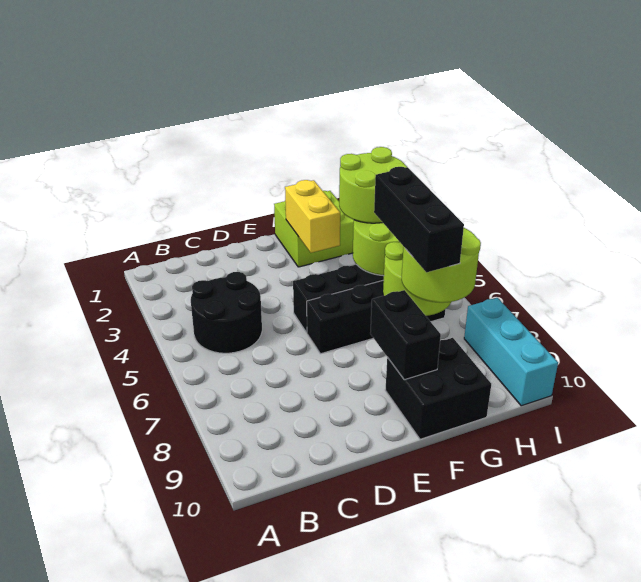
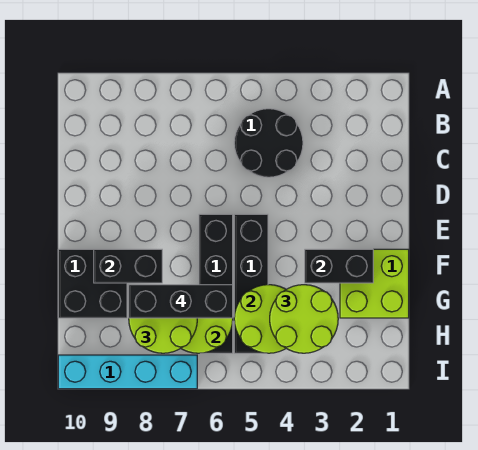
yellow 1x2 brick [285,180,340,253] -> black 1x2 brick [305,249,373,283]
cyan 1x3 brick [464,298,558,406] -> cyan 1x4 brick [58,355,197,389]

